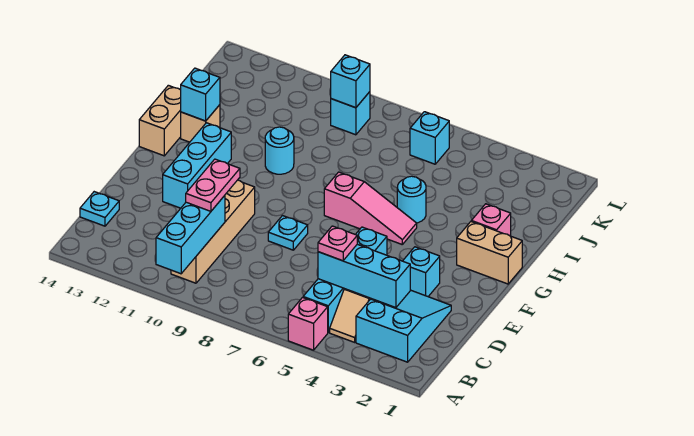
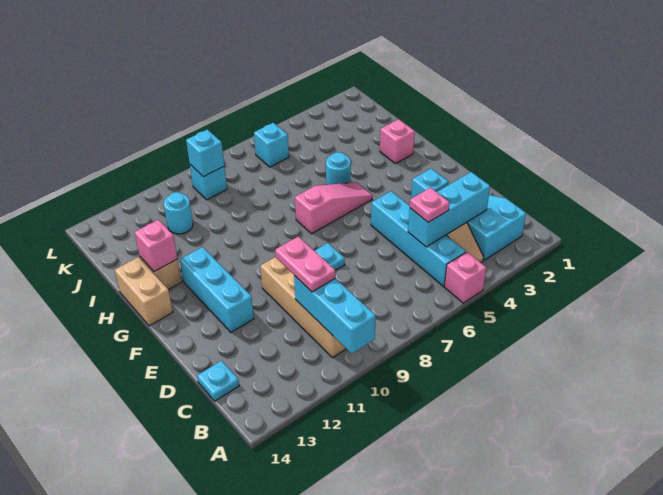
tan 1x2 brick [457,222,522,284] -> none
cyan 1x1 round brick [265,127,294,174] -> cyan 1x1 round brick moved to [164,192,193,234]
cyan 1x1 brick [181,68,220,121] -> pink 1x1 brick [134,220,178,272]

